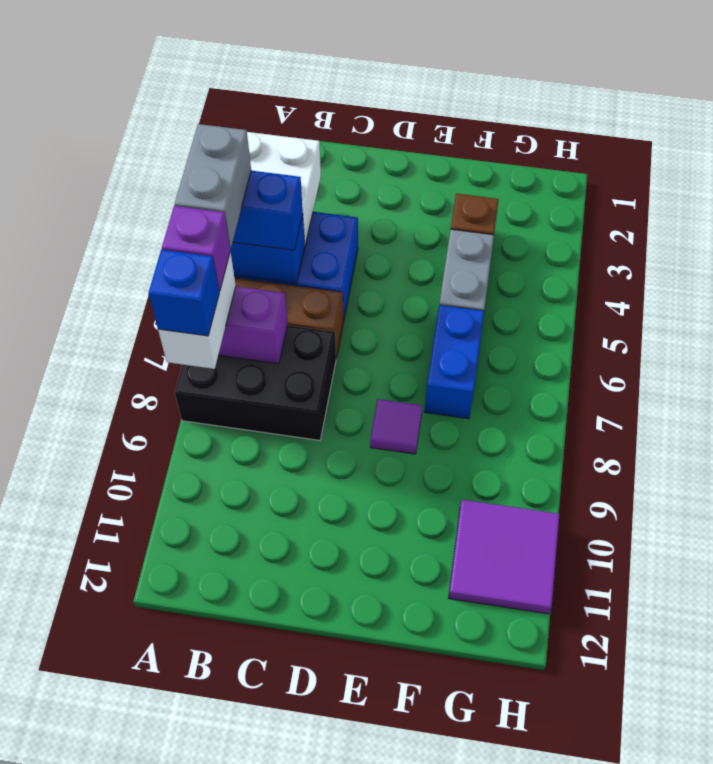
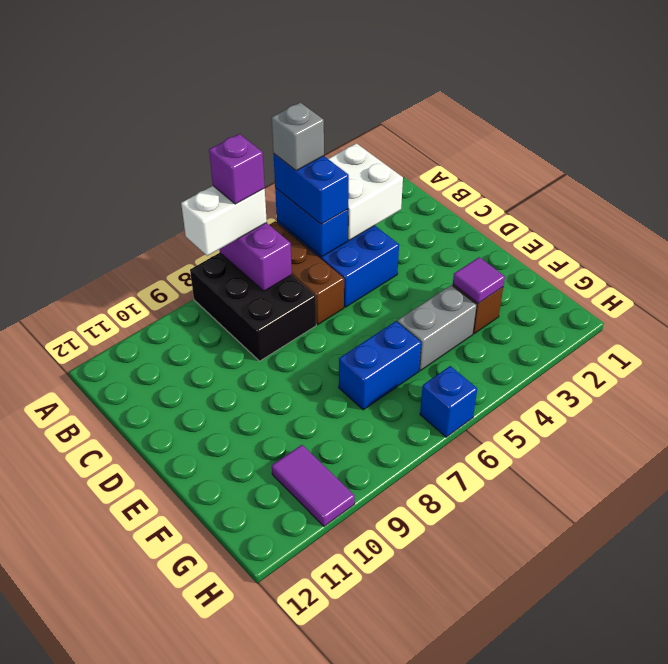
grey 1x2 brick [175,124,251,249] -> grey 1x1 brick [272,103,324,171]
blue 1x1 brick [149,250,219,336] -> blue 1x1 brick moved to [420,366,477,437]
purple 1x1 tile [370,399,422,454] -> purple 1x1 tile moved to [453,257,505,303]
purple 2x2 tile [449,500,560,614] -> purple 1x2 tile [272,445,355,526]

